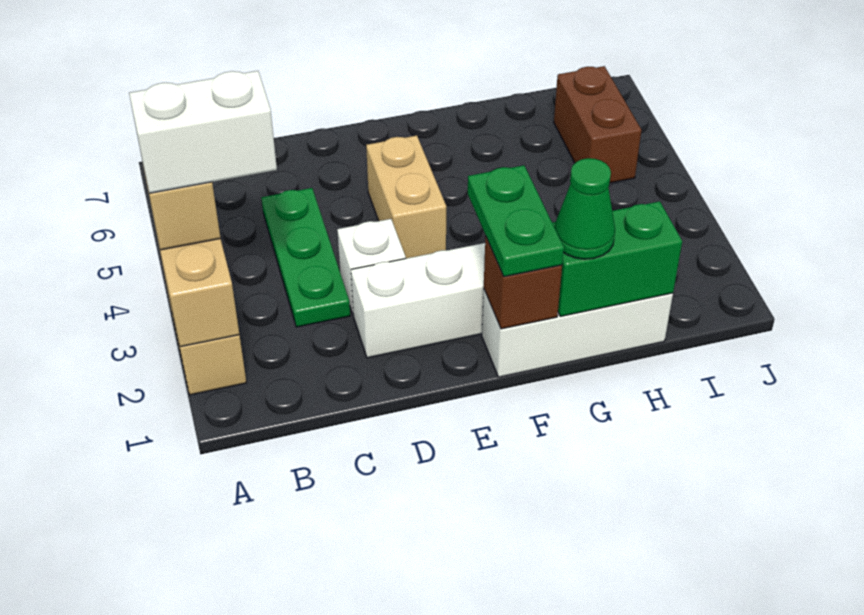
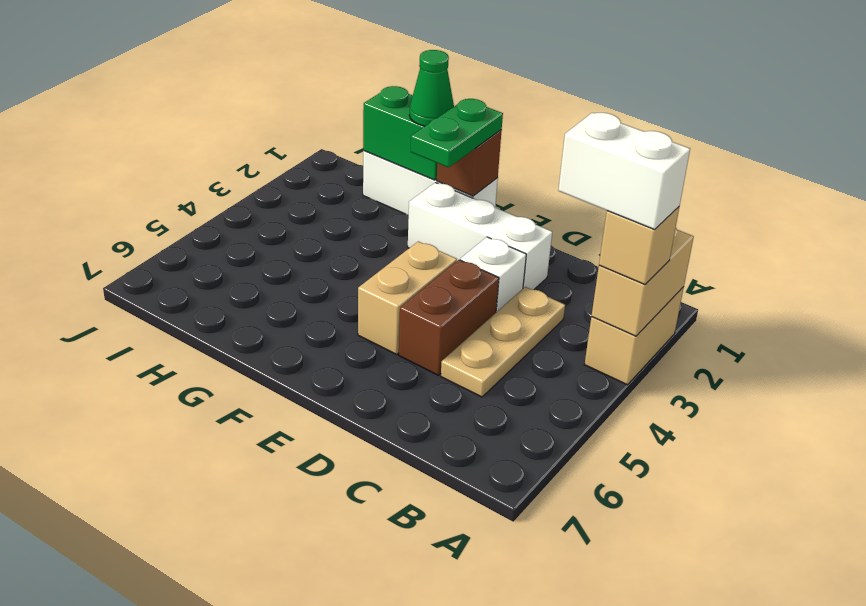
green 1x3 plate [262,188,350,327] -> tan 1x3 plate [441,287,565,397]
brown 1x2 brick [554,66,641,183] -> brown 1x2 brick moved to [399,260,499,375]

